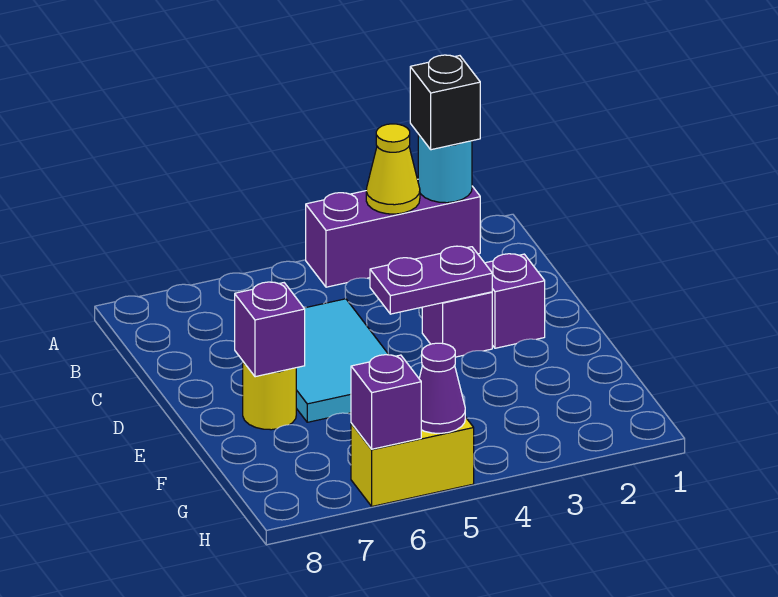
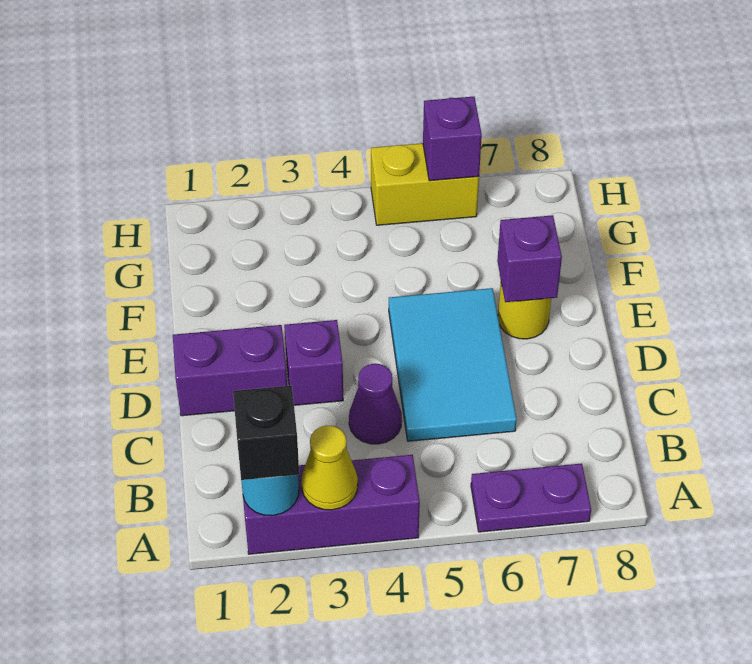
purple 1x1 brick [485,254,545,348] -> purple 1x2 brick [173,325,287,416]
purple 1x2 plate [370,246,492,314] -> purple 1x2 plate moved to [471,464,591,532]
purple 1x1 cone [419,343,465,433] -> purple 1x1 cone moved to [349,364,402,444]

